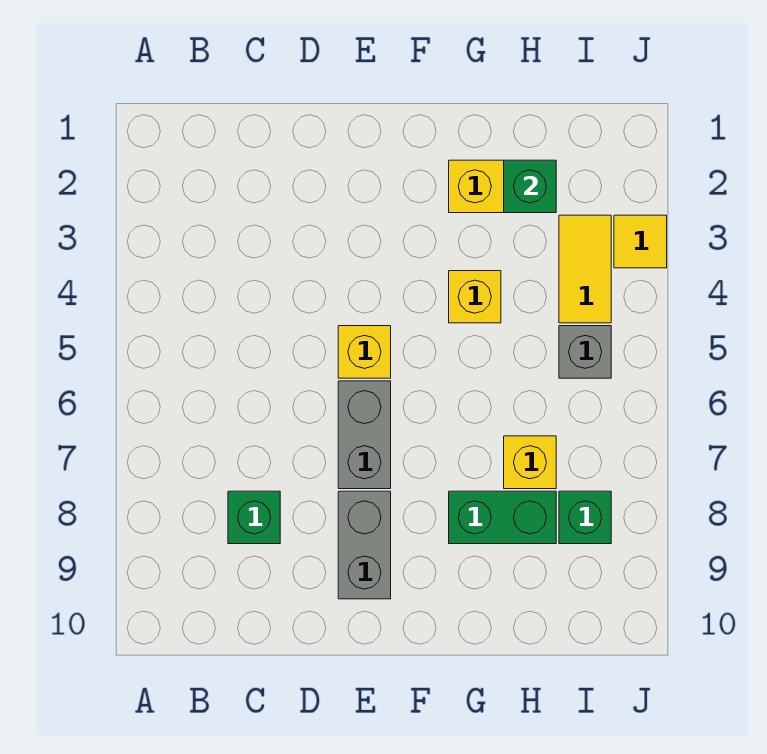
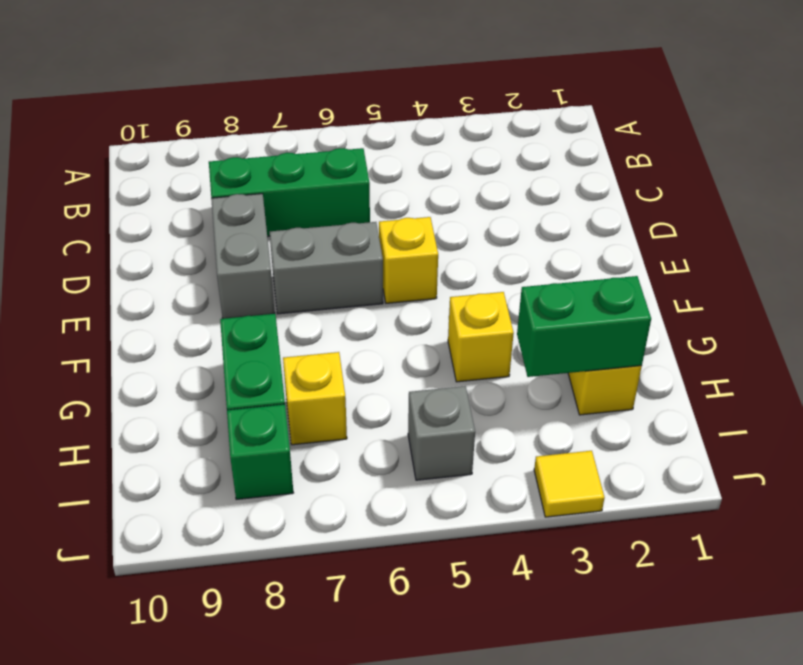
green 1x1 brick [228,491,280,544] -> green 1x3 brick [209,148,370,237]
grey 1x2 brick [338,491,391,599] -> grey 1x2 brick turned to [211,194,275,319]
green 1x1 brick [504,160,556,213] -> green 1x2 brick [517,276,651,377]
yellow 1x2 tile [559,215,611,323] -> none

